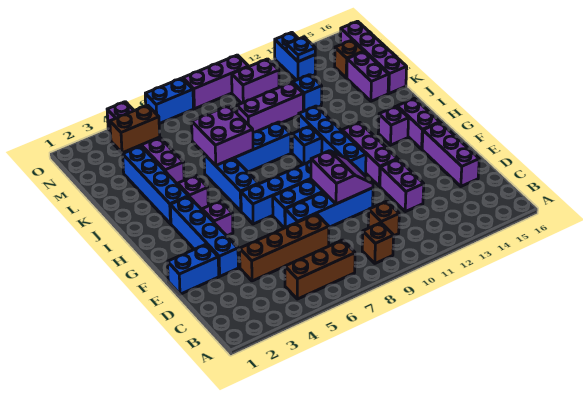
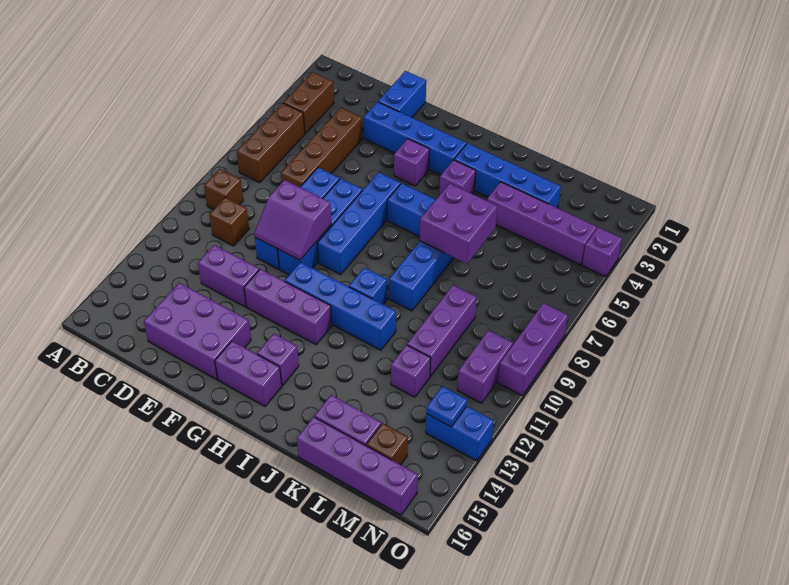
purple 1x3 brick [422,122,479,186] -> purple 2x3 brick [144,283,251,380]
blue 1x1 brick [293,75,322,111] -> purple 1x1 brick [391,345,431,397]
brown 1x2 brick [110,105,160,153] -> brown 1x2 brick moved to [283,72,334,133]
blue 1x2 brick [145,78,194,124] -> none

